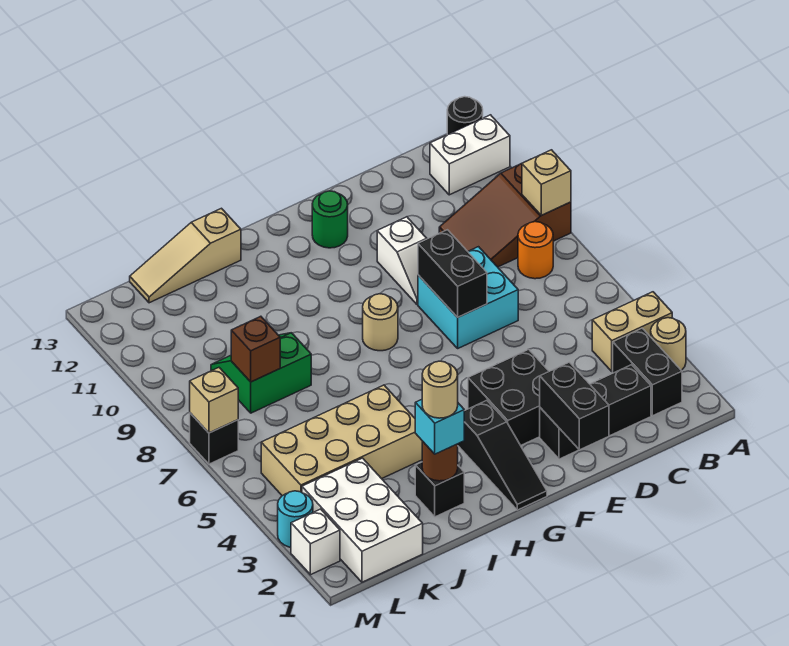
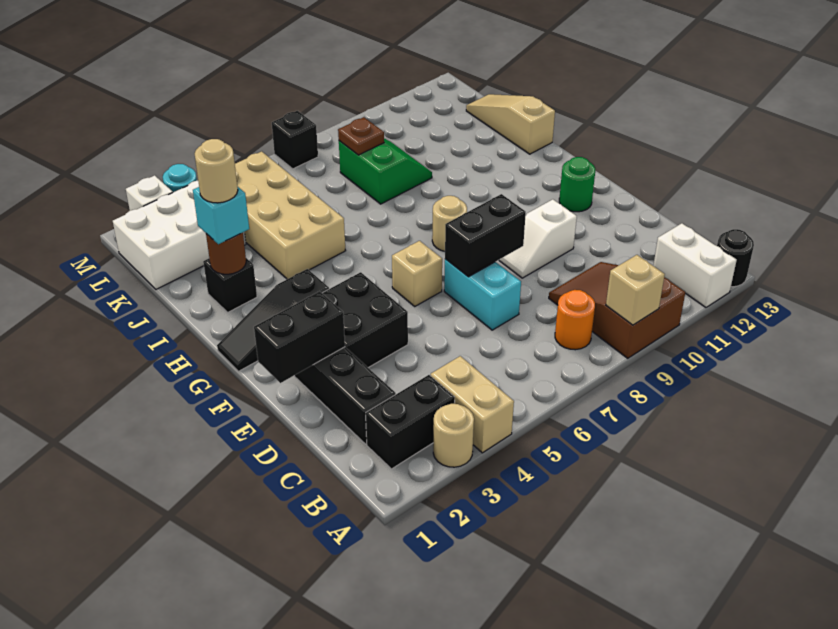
cyan 2x2 brick [418,247,518,348] -> cyan 1x2 brick [444,259,521,330]
brown 1x1 brick [231,316,280,382] -> brown 1x1 plate [338,117,384,155]
tan 1x1 brick [190,368,238,433] -> tan 1x1 brick moved to [392,241,442,306]

